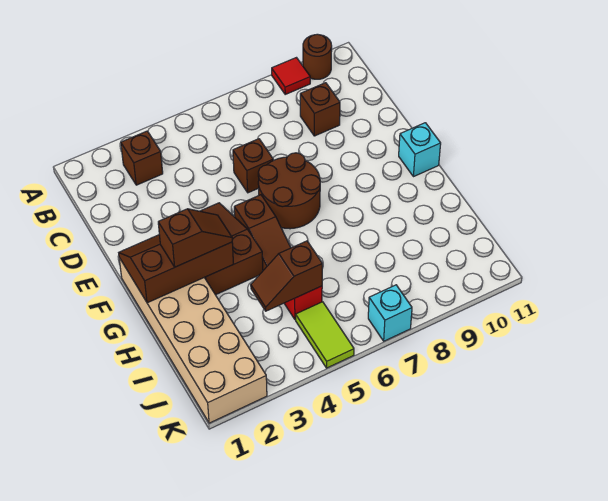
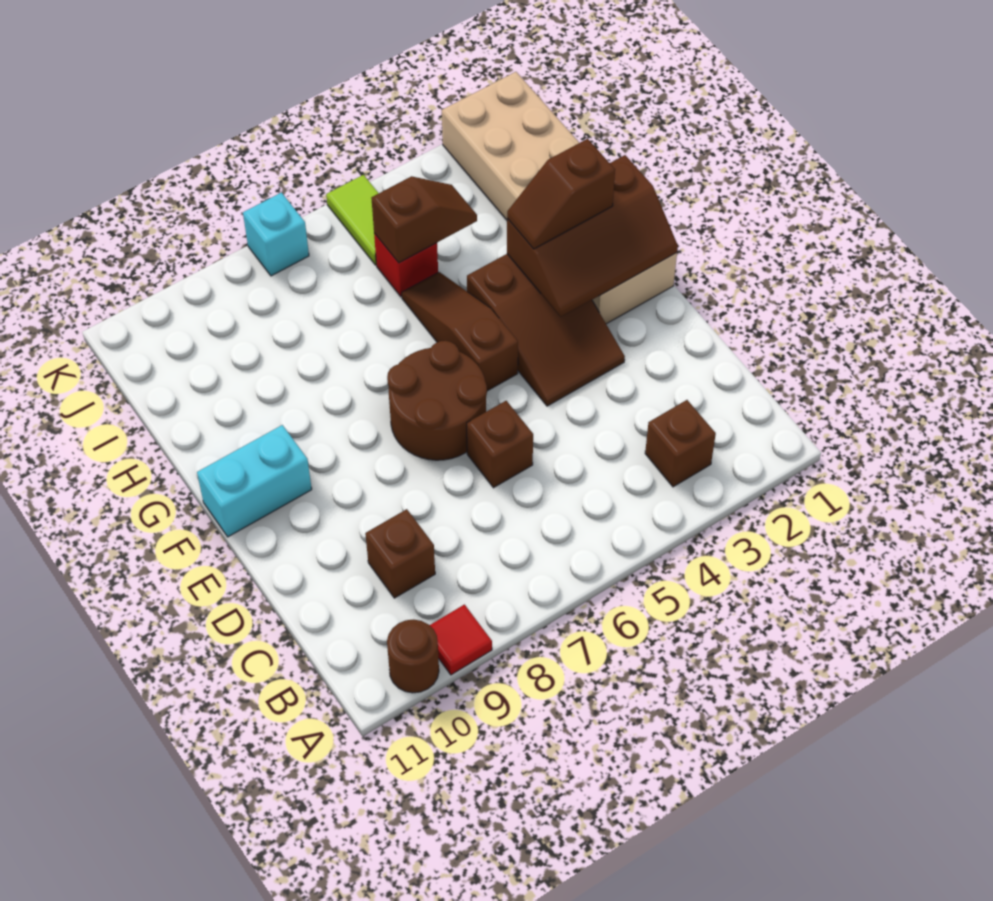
cyan 1x1 brick [399,123,441,177] -> cyan 1x2 brick [197,425,312,537]

